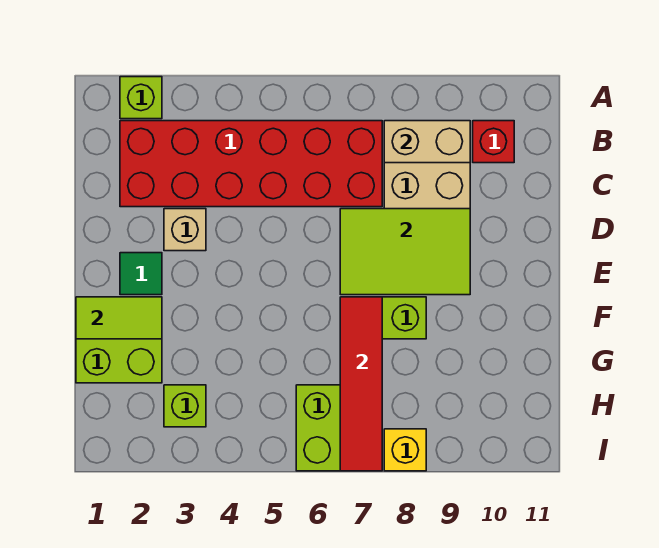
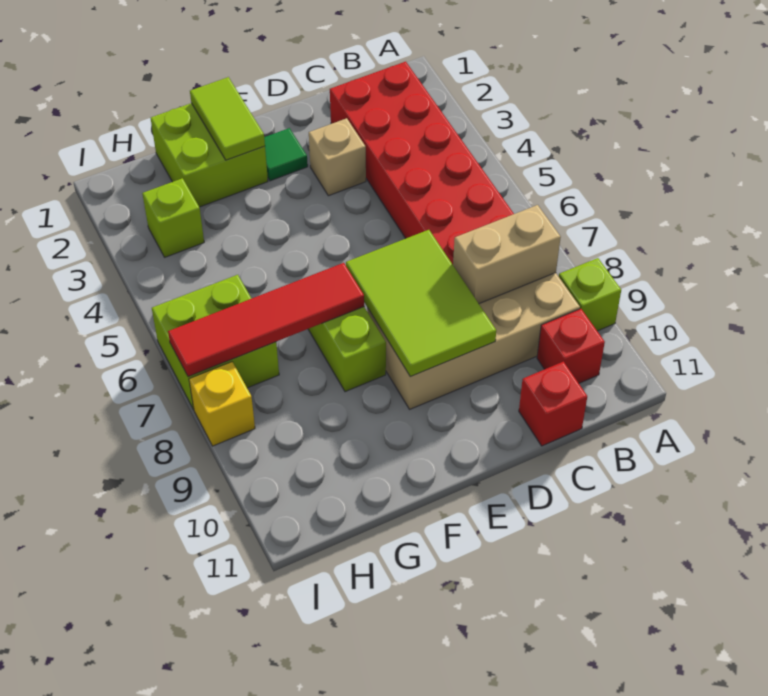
lime 1x1 brick [120,77,162,119] -> lime 1x1 brick moved to [559,258,621,331]
tan 1x2 brick [384,121,470,163] -> tan 1x2 brick turned to [453,205,561,304]
none -> red 1x1 brick [519,362,587,446]

